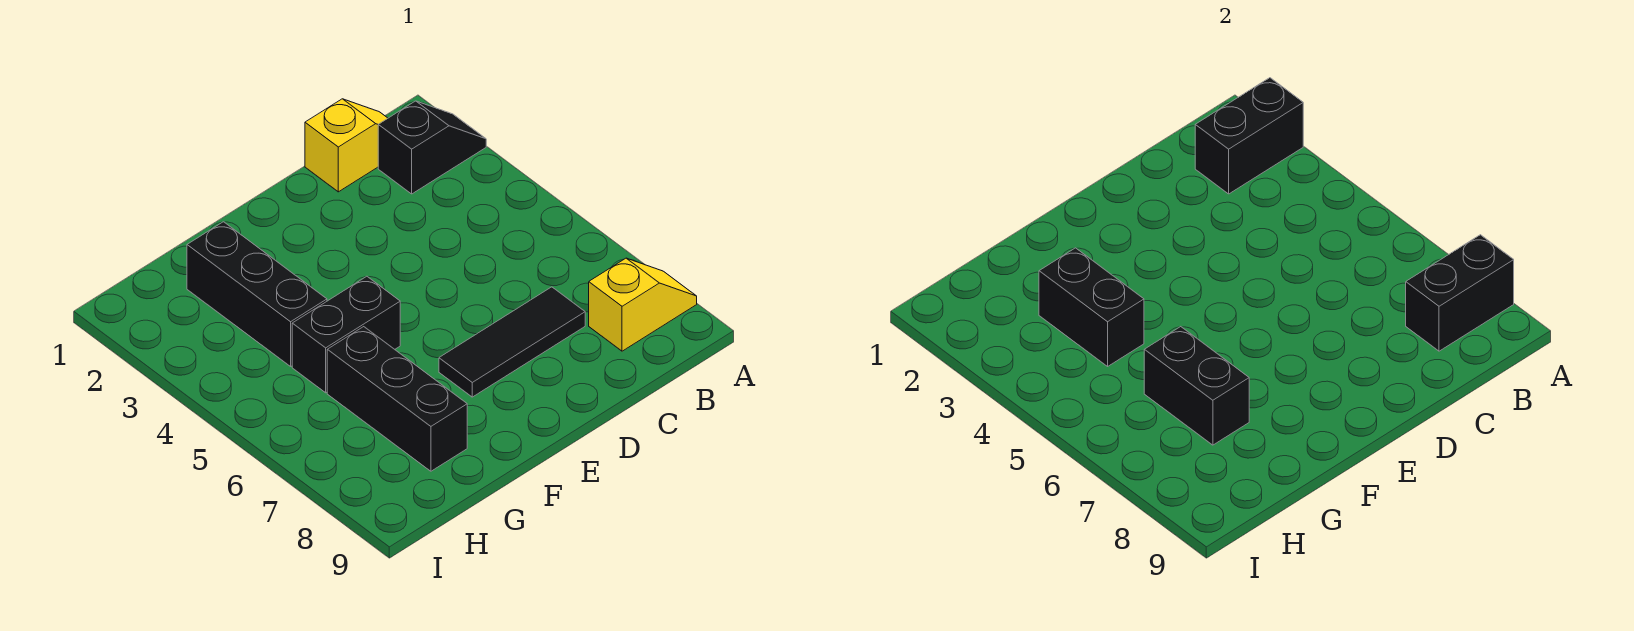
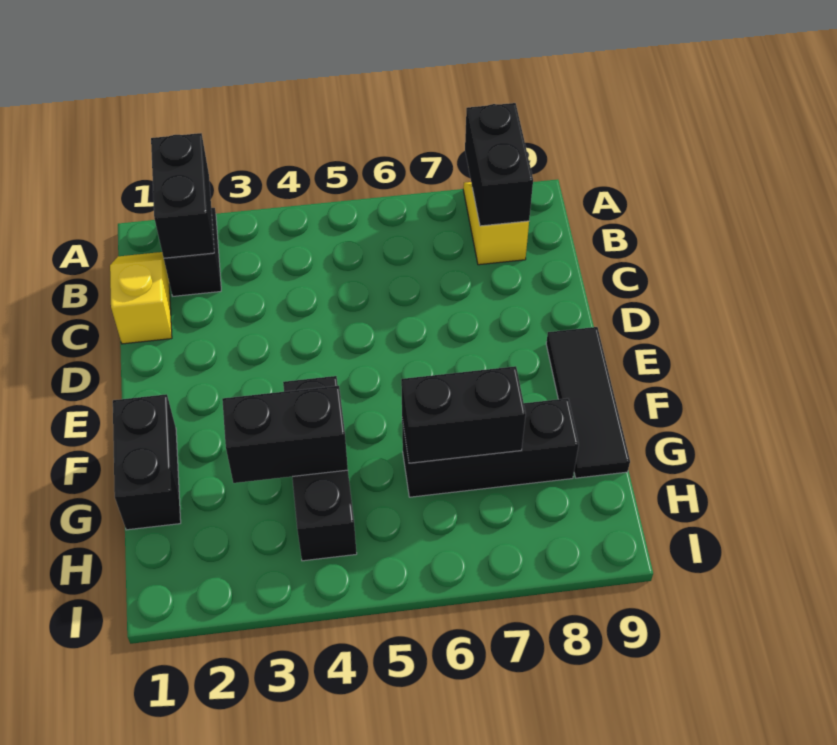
black 1x3 tile [439,287,585,397] -> black 1x3 tile moved to [546,327,630,478]
black 1x2 brick [292,276,400,393] -> black 1x2 brick moved to [113,394,181,530]
black 1x3 brick [187,222,327,366] -> black 1x3 brick turned to [283,376,357,561]

